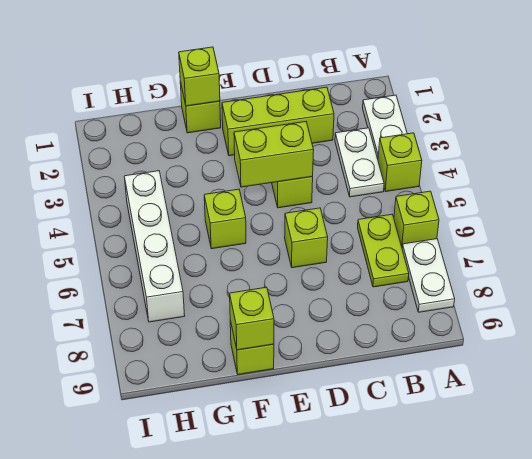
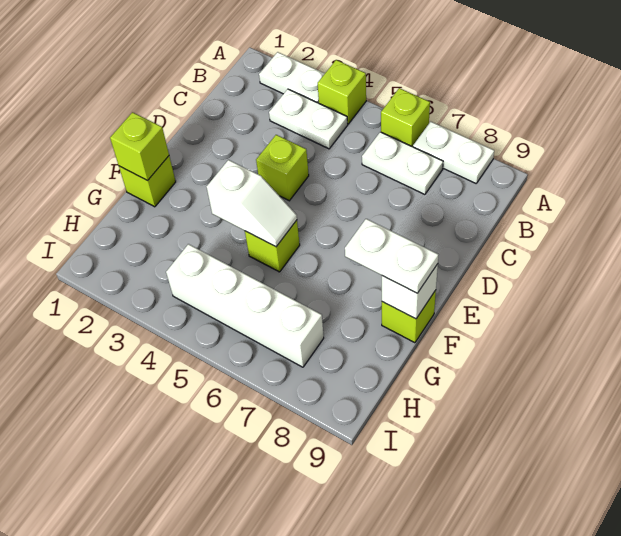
lime 1x2 plate [358,214,409,287] -> white 1x2 plate [362,132,443,194]
lime 1x3 brick [222,87,334,156] -> none
lime 1x2 brick [234,122,314,187] -> none
lime 1x1 brick [285,208,328,268] -> none
none -> white 1x2 slope [207,160,297,247]
none -> white 1x2 plate [345,219,438,293]
lime 1x1 brick [230,287,274,350] -> white 1x1 brick [382,264,438,319]

